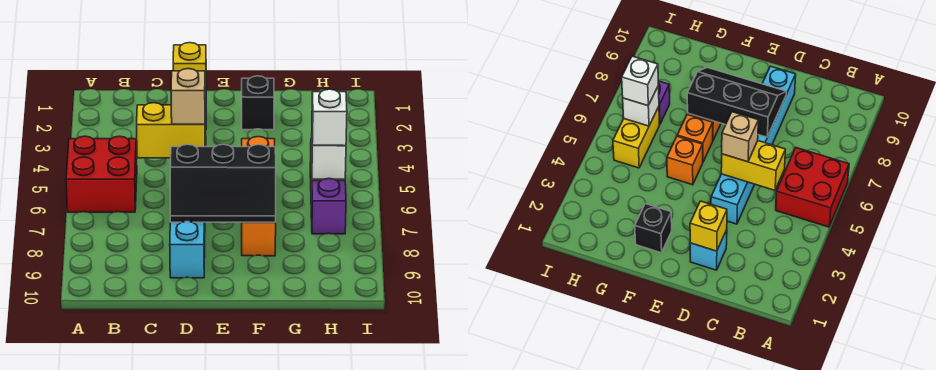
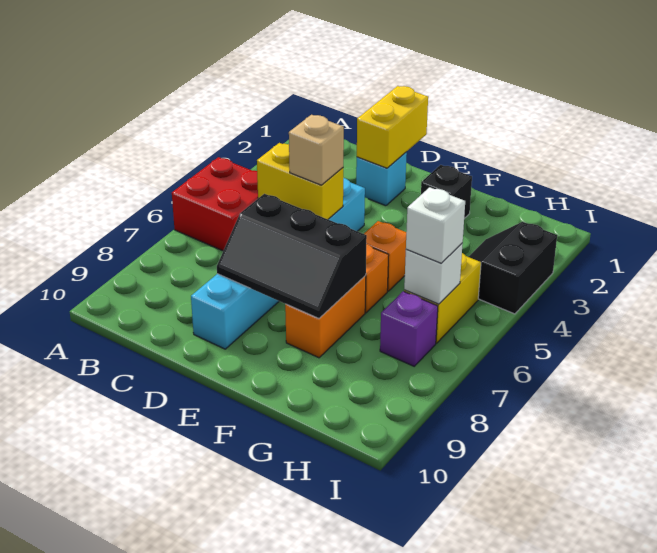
yellow 1x1 brick [173,43,206,97] -> yellow 1x2 brick [357,86,428,168]
none -> black 2x2 slope [469,222,557,314]

